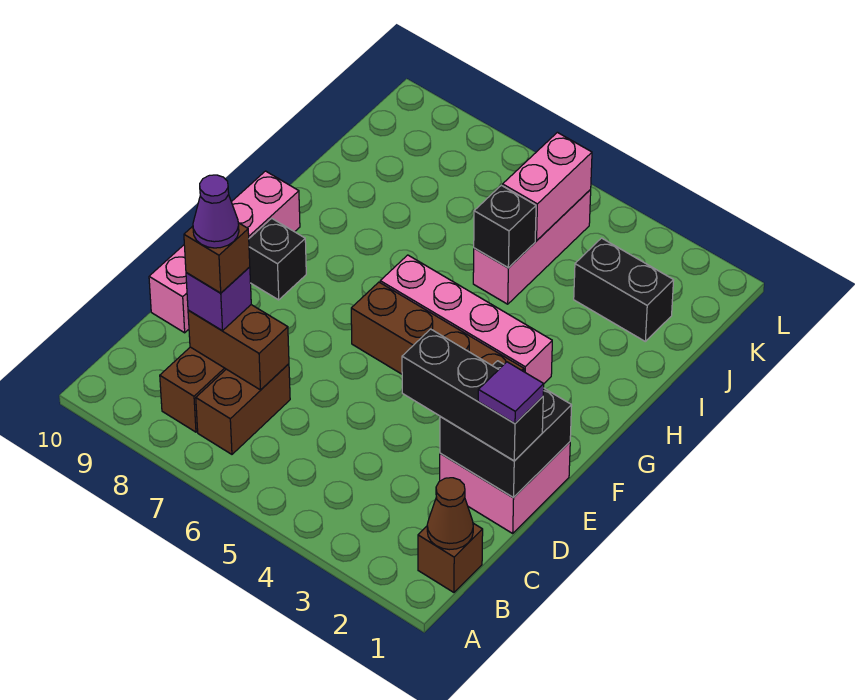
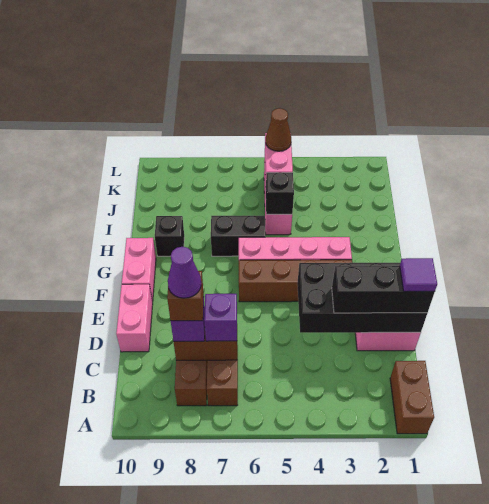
brown 1x1 brick [418,523,483,592] -> brown 1x2 brick [390,361,434,434]
brown 1x1 cone [427,478,473,550] -> brown 1x1 cone moved to [266,108,291,151]
none -> purple 1x1 brick [204,294,237,341]
black 2x2 brick [440,361,572,498] -> black 2x4 brick [297,263,427,333]
black 1x1 brick [249,218,306,300] -> black 1x1 brick moved to [155,216,184,256]
black 1x2 brick [574,238,674,341] -> black 1x2 brick moved to [211,216,265,256]

